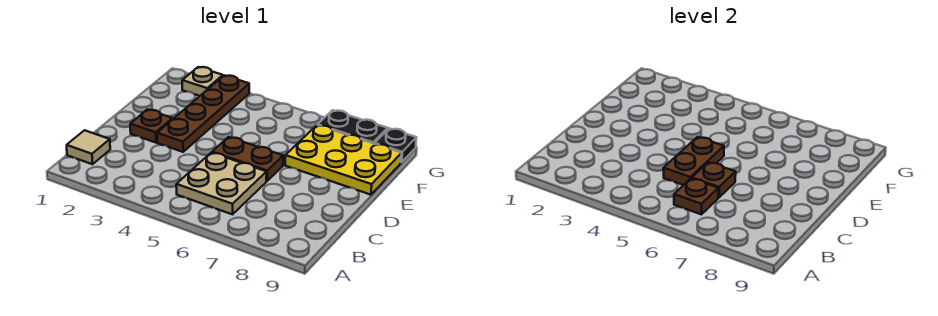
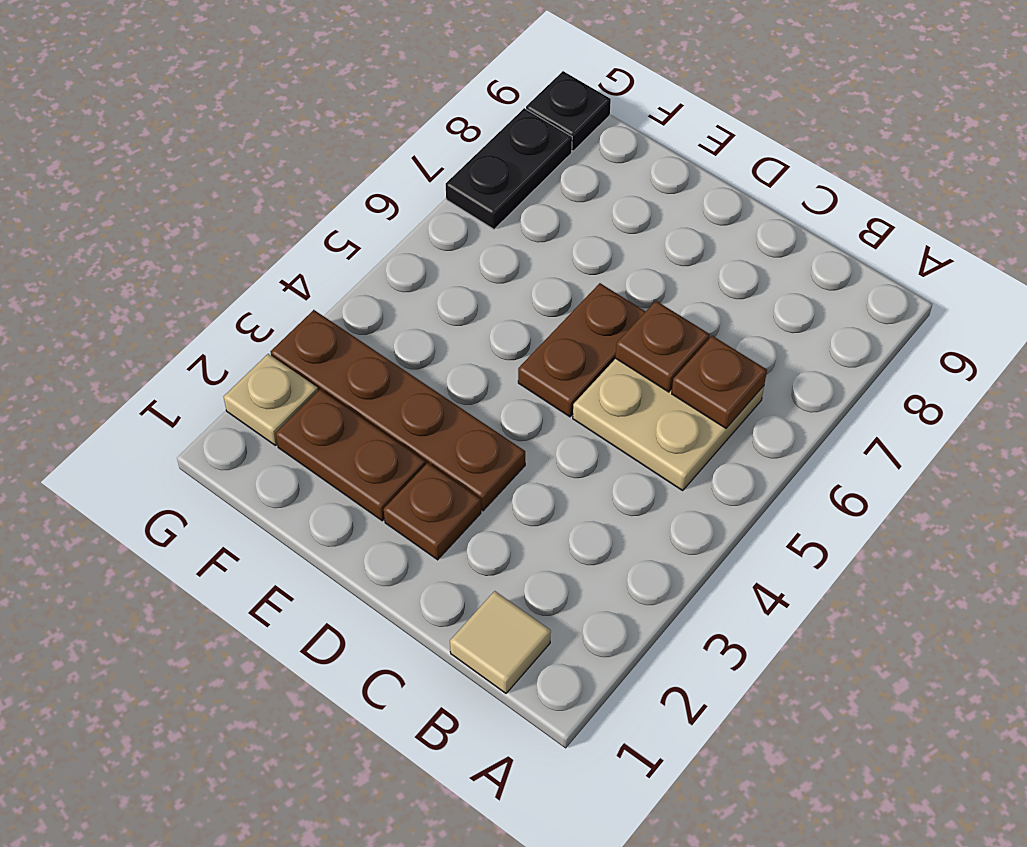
brown 1x2 plate [663,137,724,185] -> brown 1x2 plate moved to [276,389,425,521]
yellow 2x3 plate [285,125,402,195] -> none

